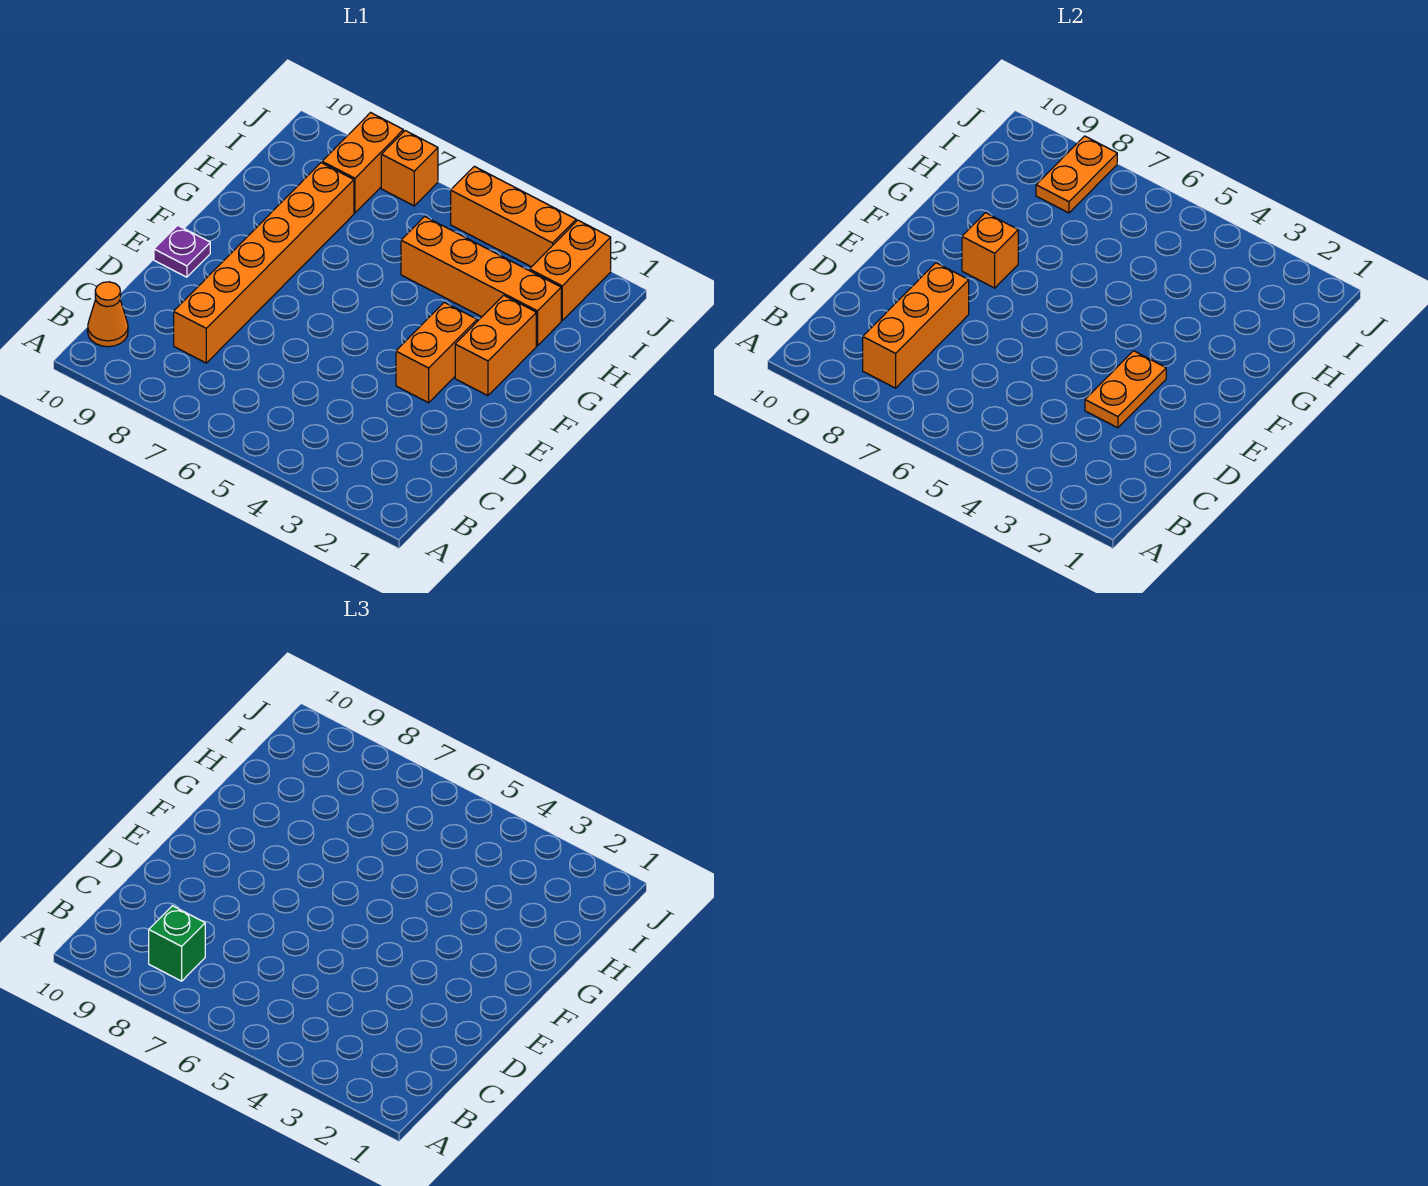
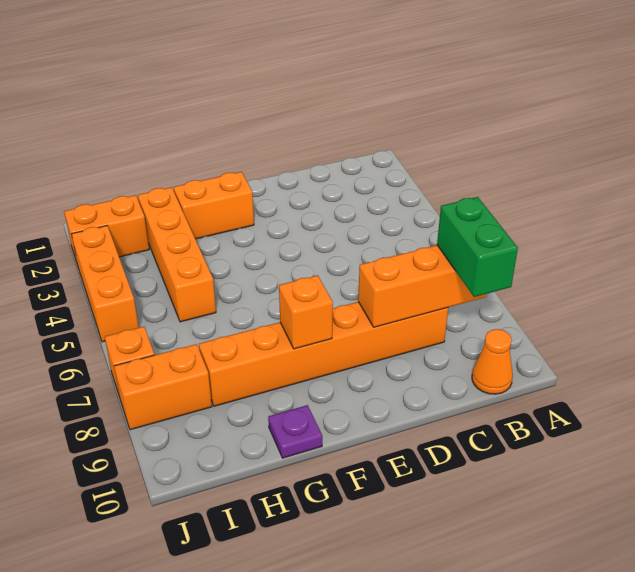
green 1x1 brick [149,906,205,981] -> green 1x2 brick [437,197,518,297]
orange 1x2 plate [1085,351,1166,428] -> none
orange 1x2 brick [396,302,477,403] -> none
purple 1x1 plate [154,225,210,277] -> purple 1x1 plate moved to [268,405,322,458]
orange 1x2 plate [1036,136,1117,213] -> none

